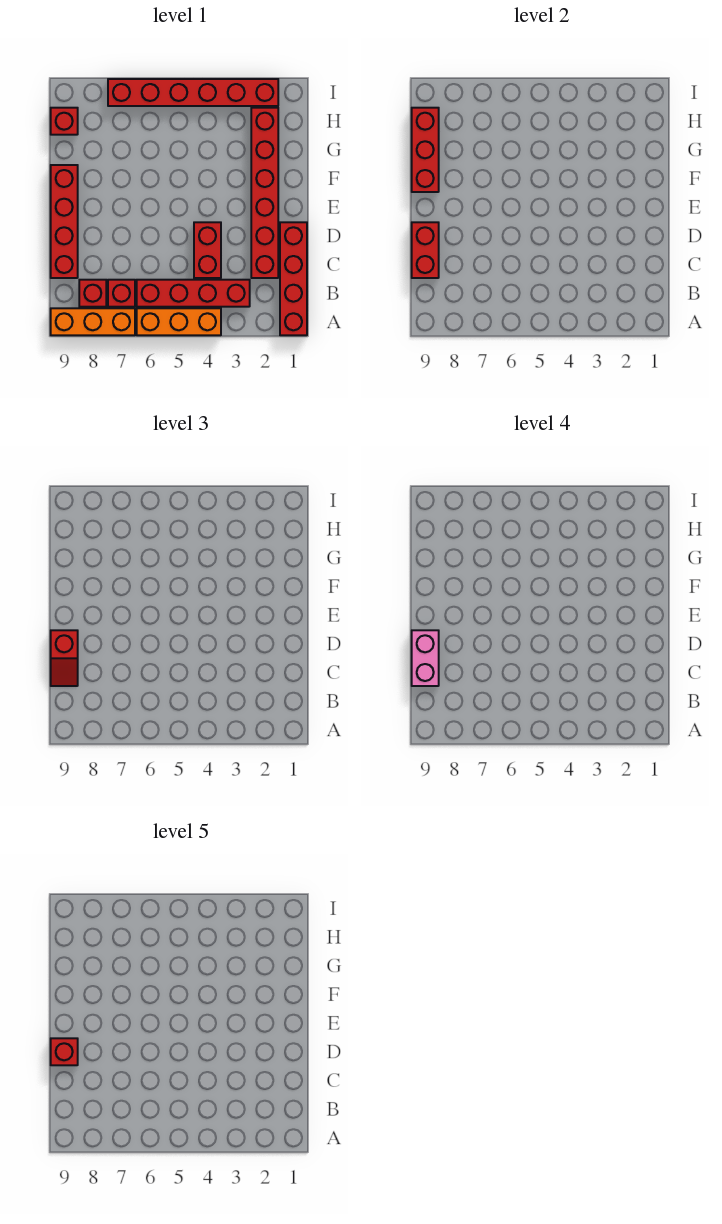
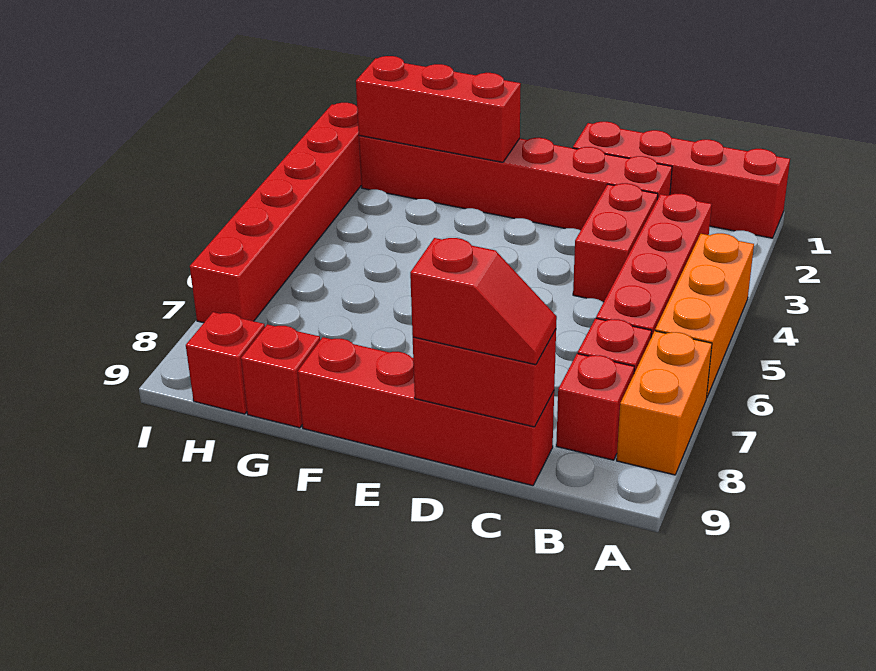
orange 1x3 brick [51,308,135,335] -> orange 1x2 brick [617,331,712,475]
red 1x2 brick [194,222,221,278] -> red 1x2 brick turned to [573,183,658,302]
pink 1x2 brick [412,630,439,686] -> none
red 1x1 brick [51,1038,78,1065] -> red 1x1 brick moved to [241,324,320,428]
red 1x3 brick [412,108,439,192] -> red 1x3 brick moved to [356,56,521,162]

